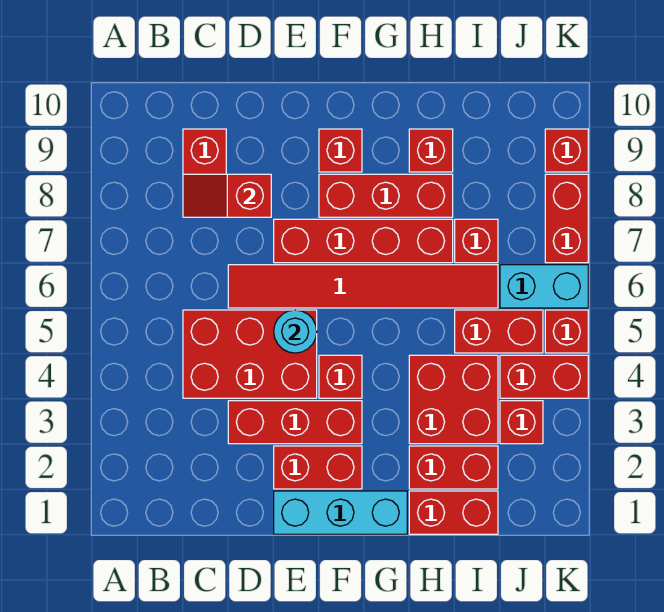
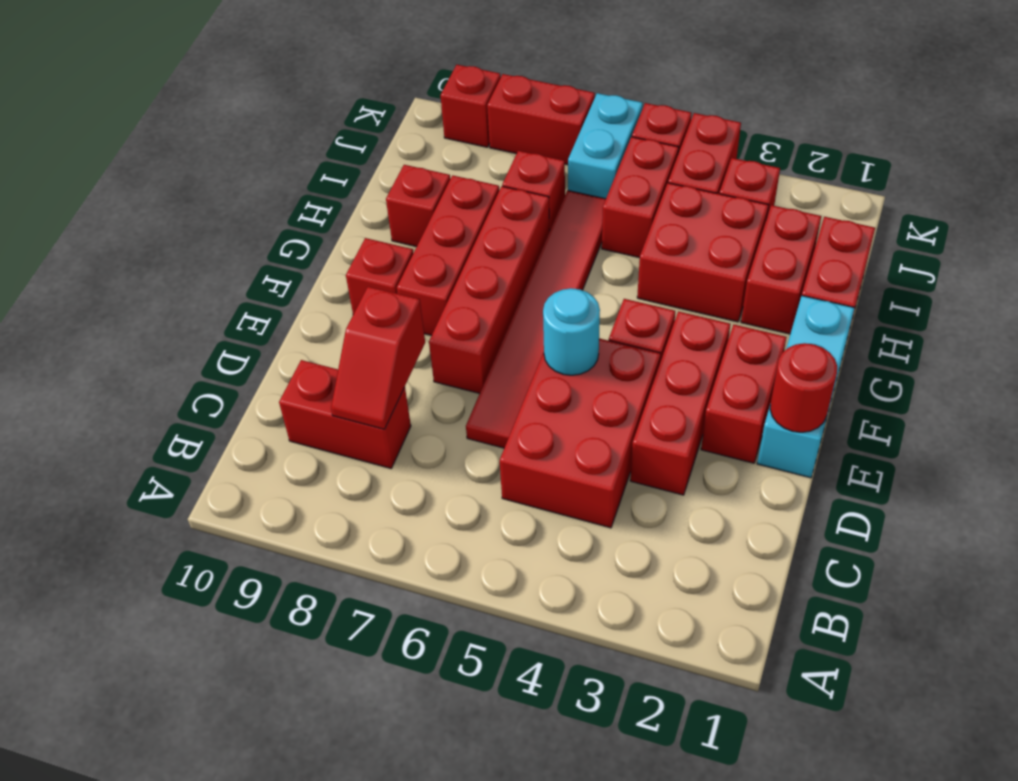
none -> red 1x1 round brick [770,343,837,432]

